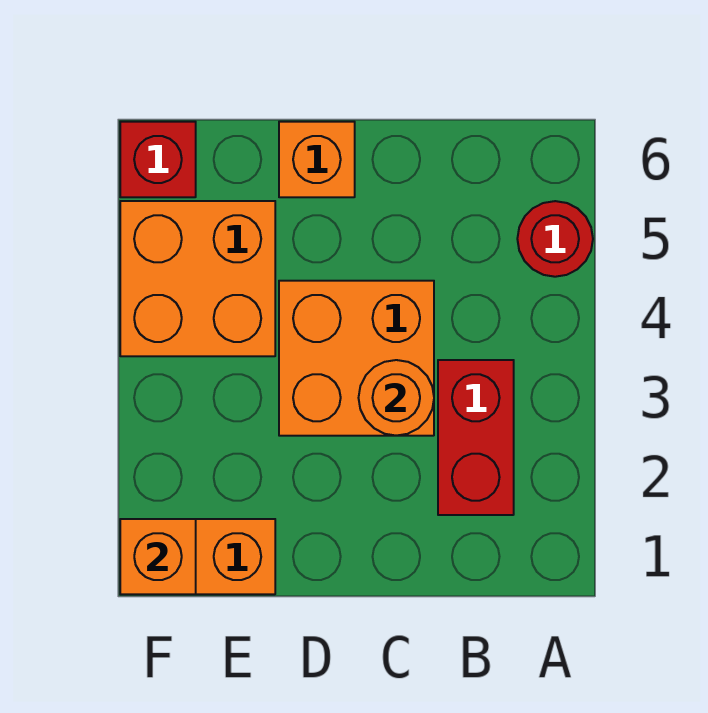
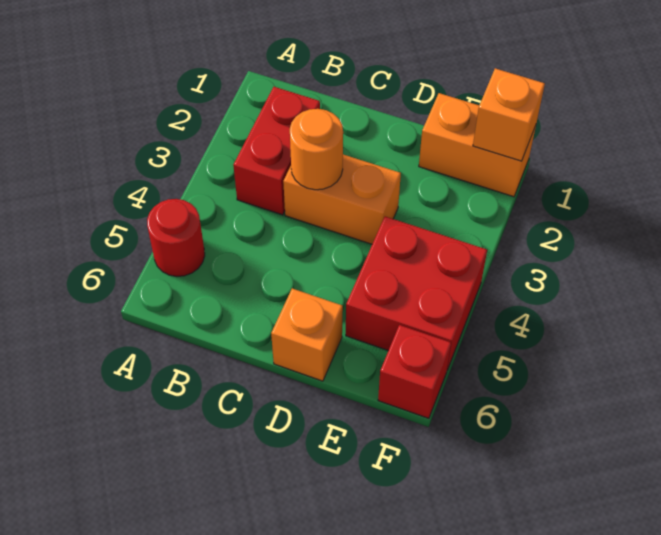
orange 2x2 brick [279,281,434,436] -> orange 1x2 brick [283,155,401,244]
orange 2x2 brick [120,201,275,356] -> red 2x2 brick [346,216,487,370]

